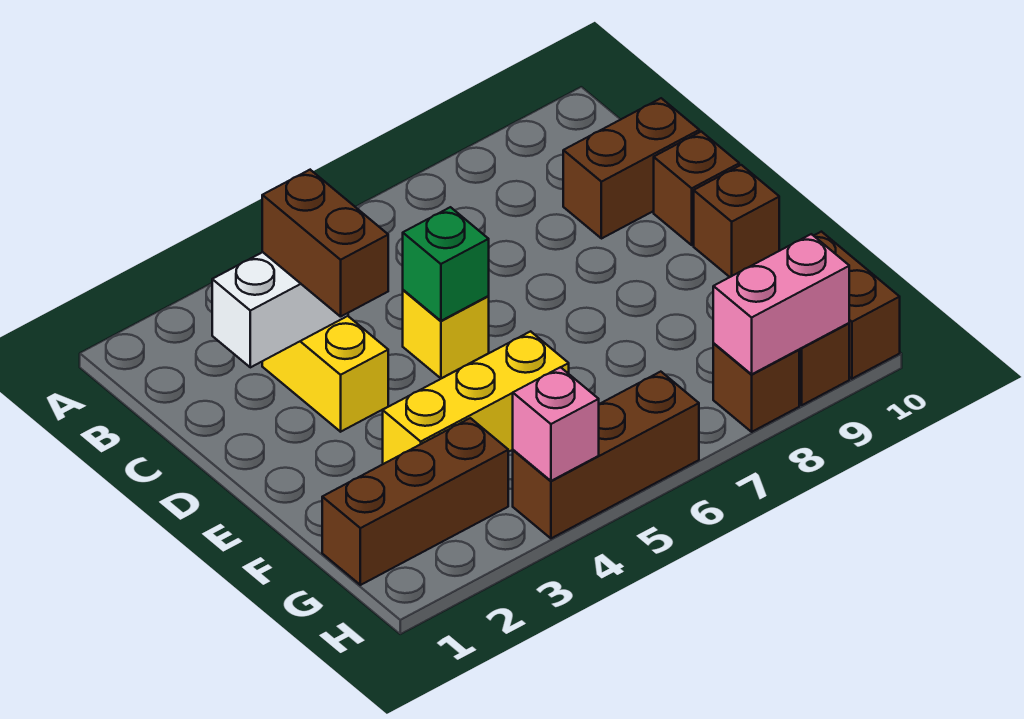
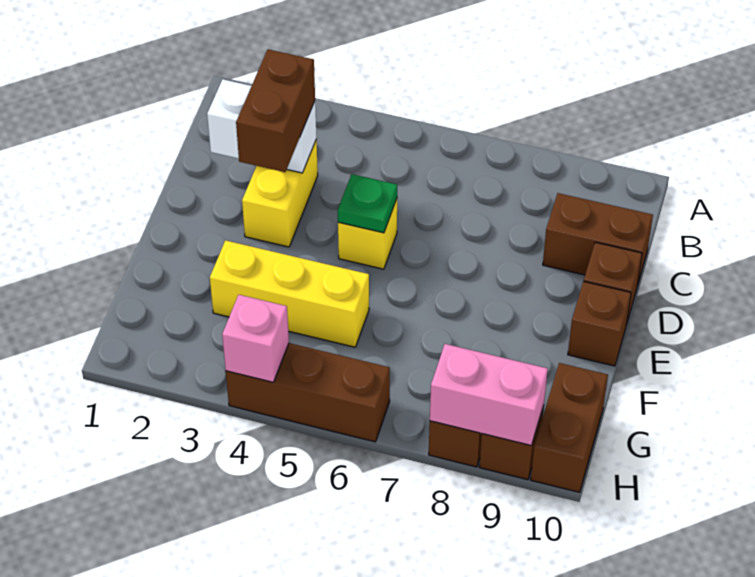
green 1x1 brick [403,207,489,321] -> green 1x1 plate [338,174,397,233]
brown 1x3 brick [322,418,508,585] -> none

